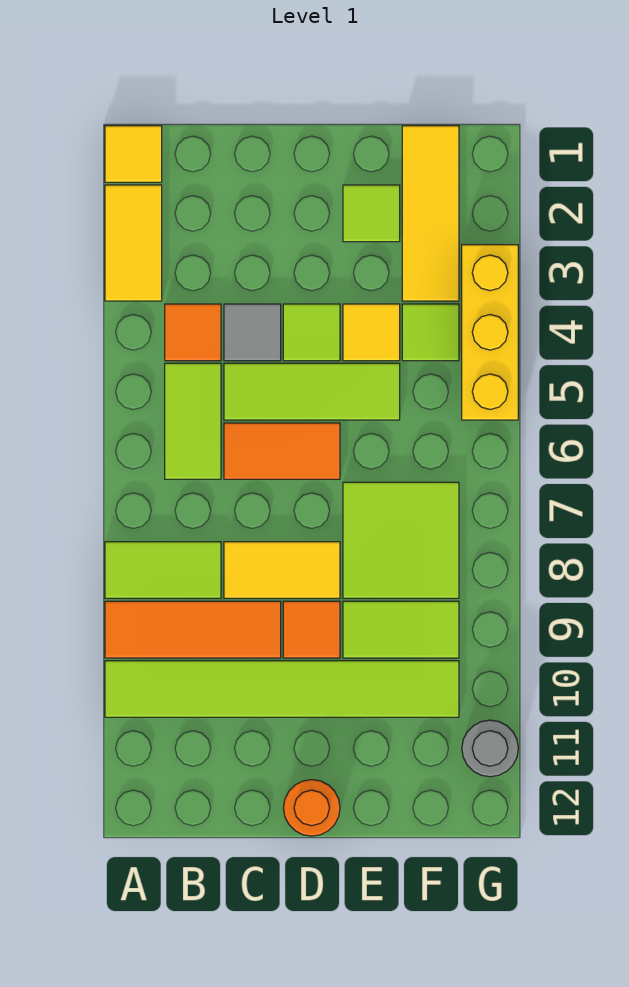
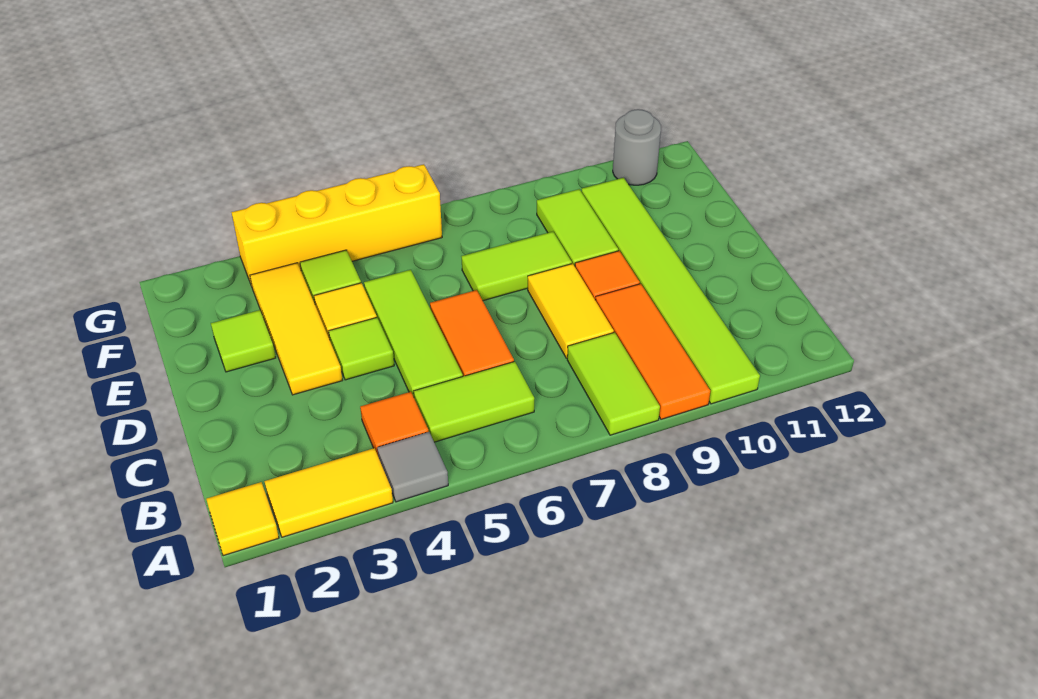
grey 1x1 tile [224,304,281,361] -> grey 1x1 tile moved to [377,432,448,502]
orange 1x1 round brick [284,780,340,836] -> none
lime 2x2 tile [343,482,459,598] -> lime 1x2 tile [461,232,572,301]
yellow 1x3 tile [402,126,459,301] -> yellow 1x3 tile turned to [250,263,343,395]
yellow 1x3 brick [462,245,518,420] -> yellow 1x4 brick [231,164,442,286]

